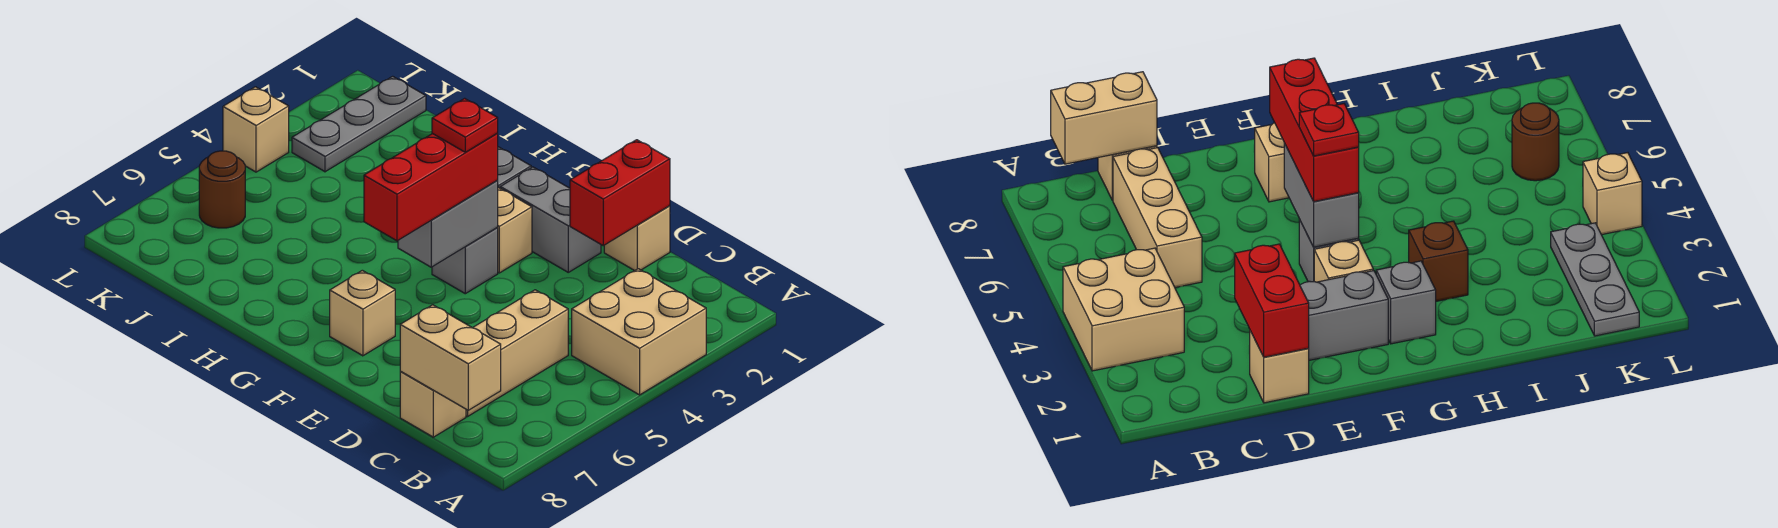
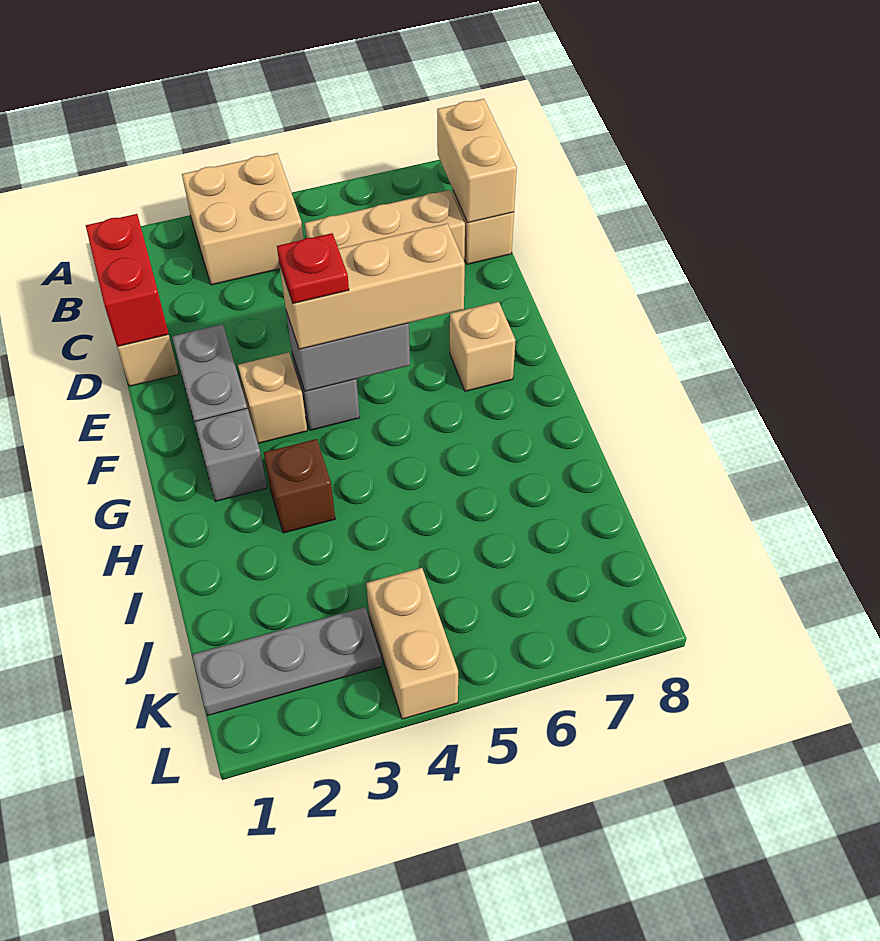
red 1x2 brick [570,140,670,246] -> red 1x2 brick turned to [86,214,168,347]
red 1x3 brick [364,133,498,241] -> tan 1x3 brick [279,223,465,349]
brown 1x1 round brick [199,151,245,228] -> none
tan 1x1 brick [223,87,289,172] -> tan 1x2 brick [366,568,458,719]

